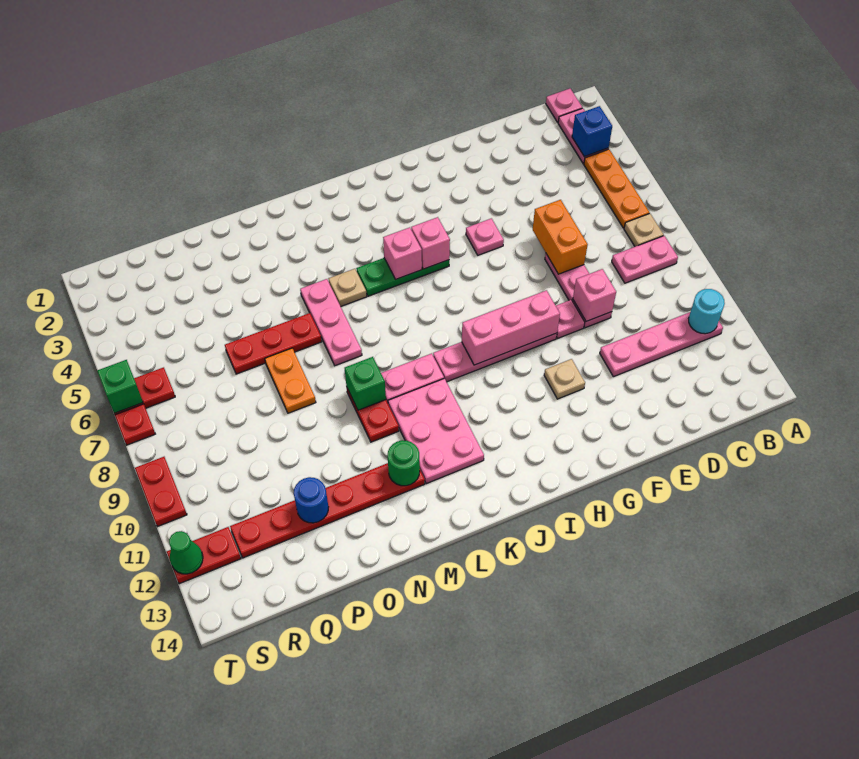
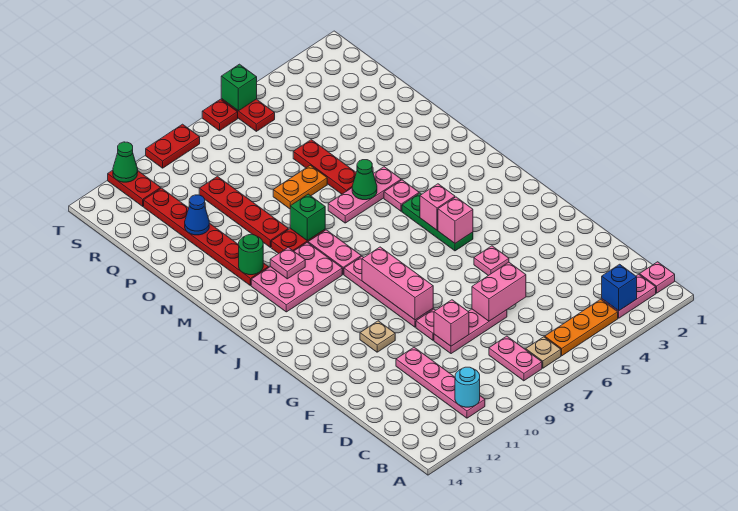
orange 1x2 brick [533,200,588,274] -> pink 1x2 brick [472,262,526,321]
tan 1x1 plate [329,269,367,306] -> pink 1x1 plate [384,180,419,211]
none -> pink 1x1 plate [270,247,305,279]
none -> green 1x1 cone [352,160,377,200]
none -> red 1x4 plate [199,176,288,247]
blue 1x1 round brick [294,477,328,523] -> blue 1x1 cone [185,195,209,235]

